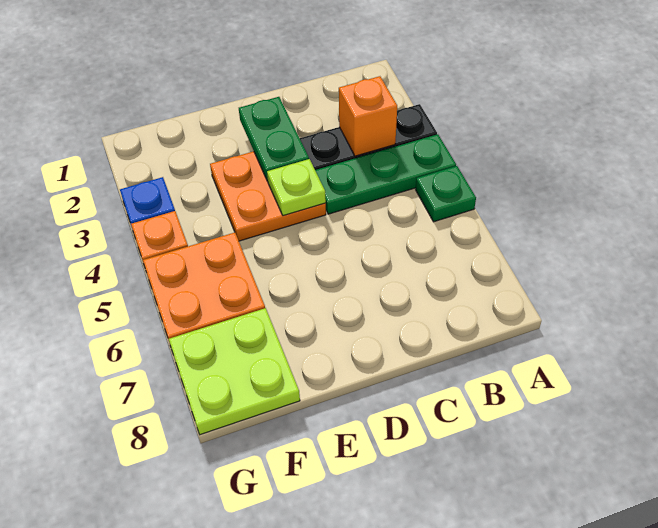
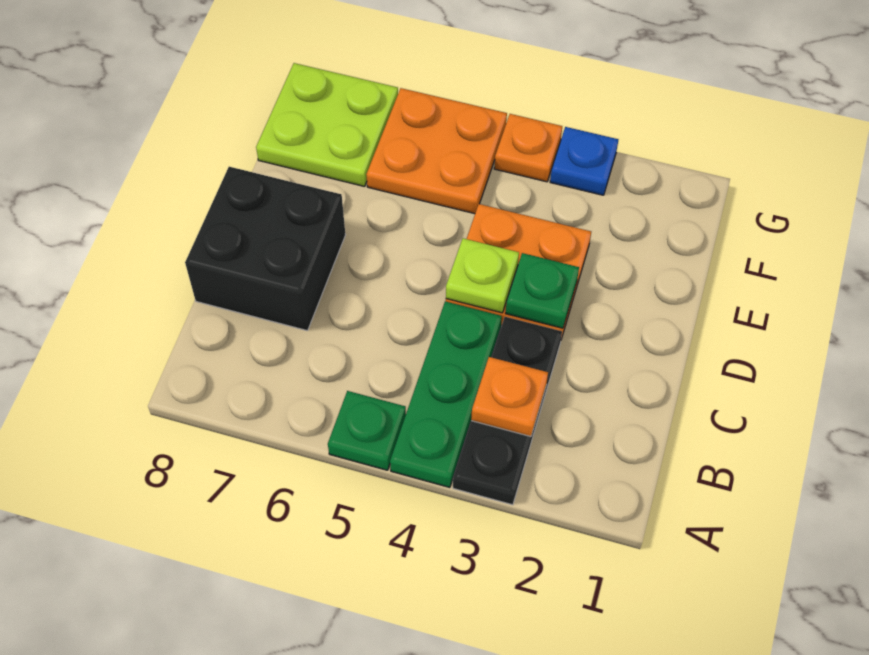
orange 1x1 brick [339,76,397,156] -> orange 1x1 plate [471,357,548,437]
none -> black 2x2 brick [185,167,345,331]
green 1x2 plate [239,97,309,181] -> green 1x1 plate [506,253,579,328]

